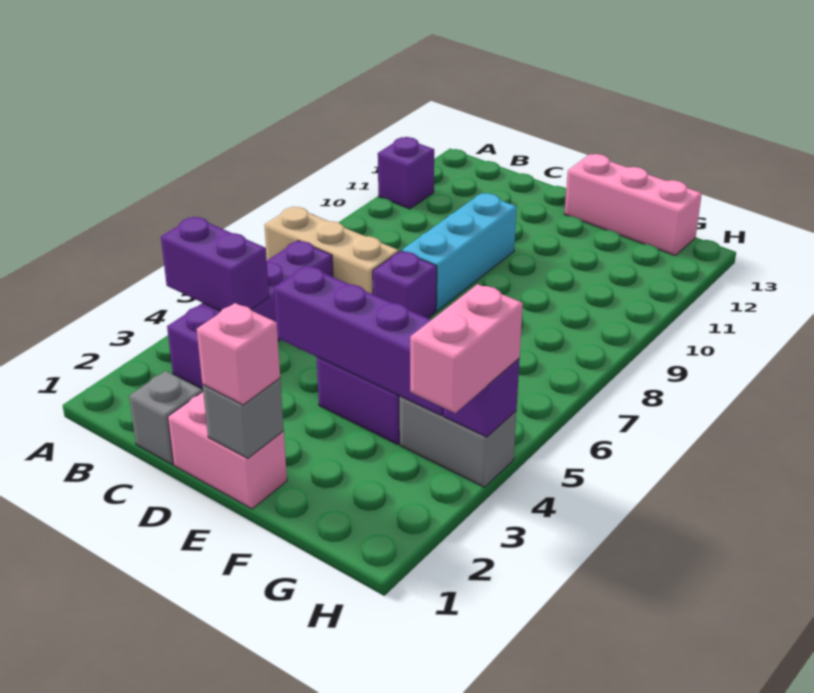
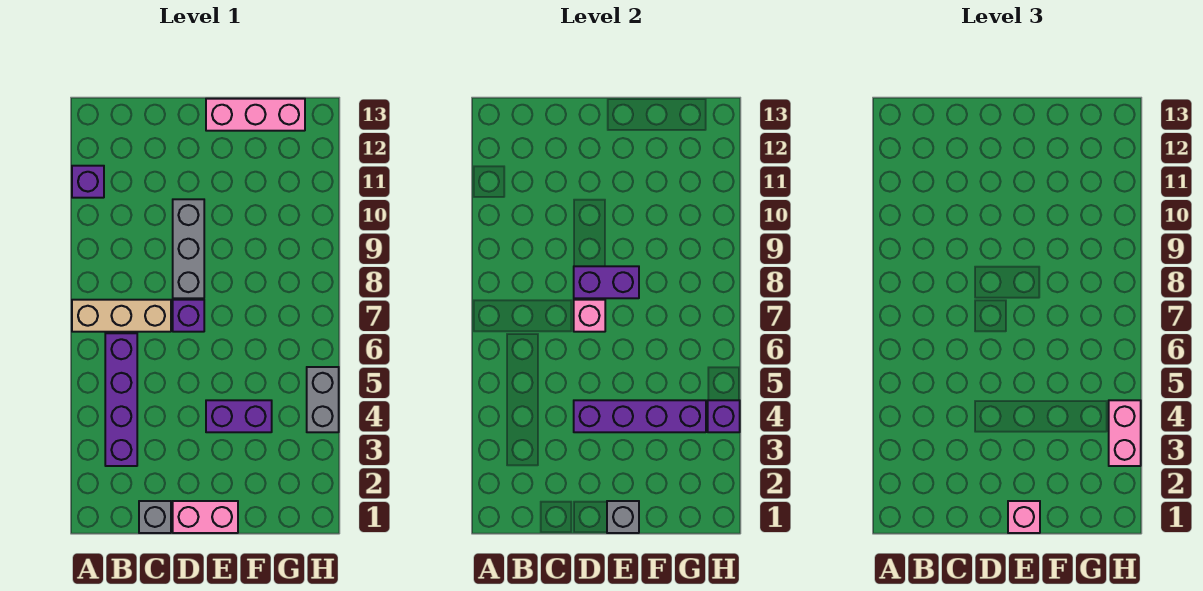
purple 1x2 brick [161,217,269,311] -> purple 1x2 brick moved to [574,266,639,298]
none -> pink 1x1 brick [574,300,605,332]
cyan 1x3 brick [402,193,517,311] -> grey 1x3 brick [173,199,204,298]
grey 1x2 brick [400,396,516,487] -> grey 1x2 brick turned to [307,367,339,432]

